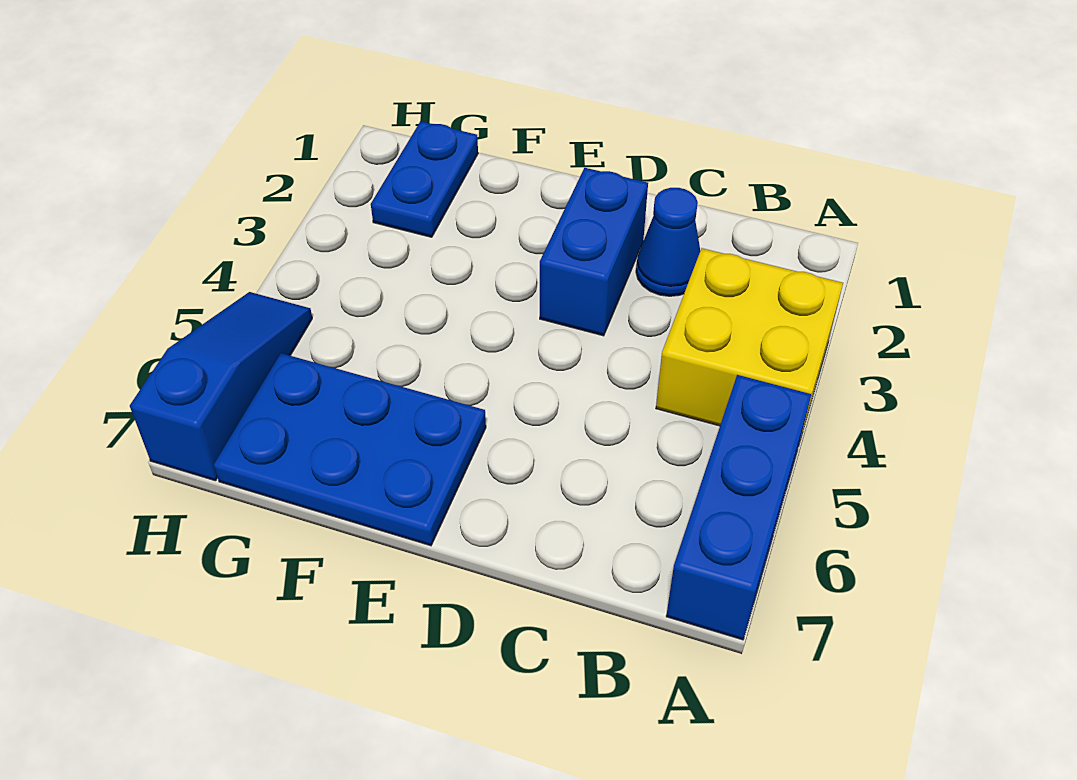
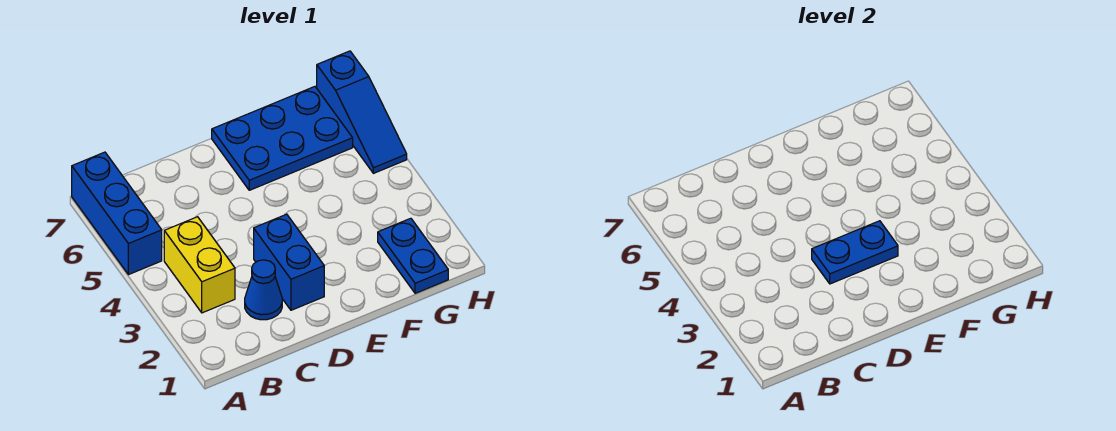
yellow 2x2 brick [656,248,843,439] -> yellow 1x2 brick [164,217,235,313]
none -> blue 1x2 plate [812,221,898,284]

